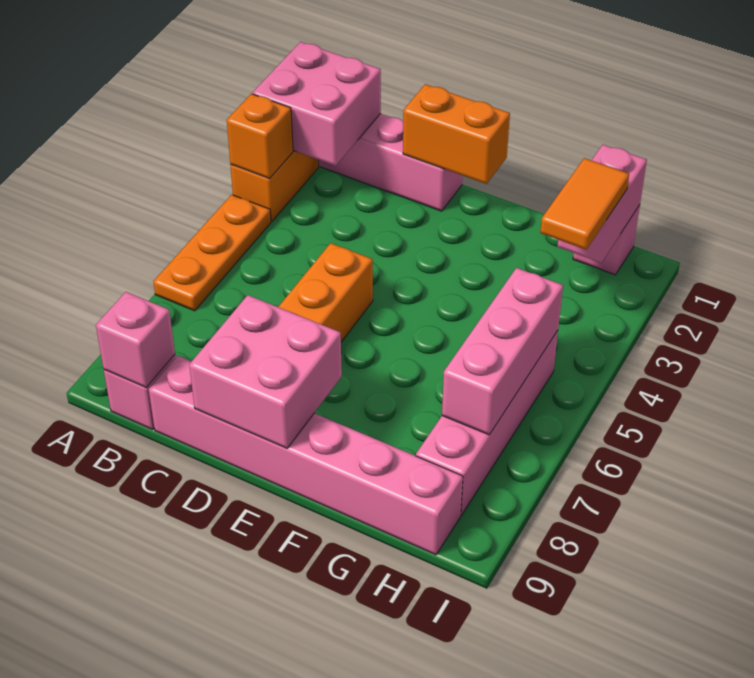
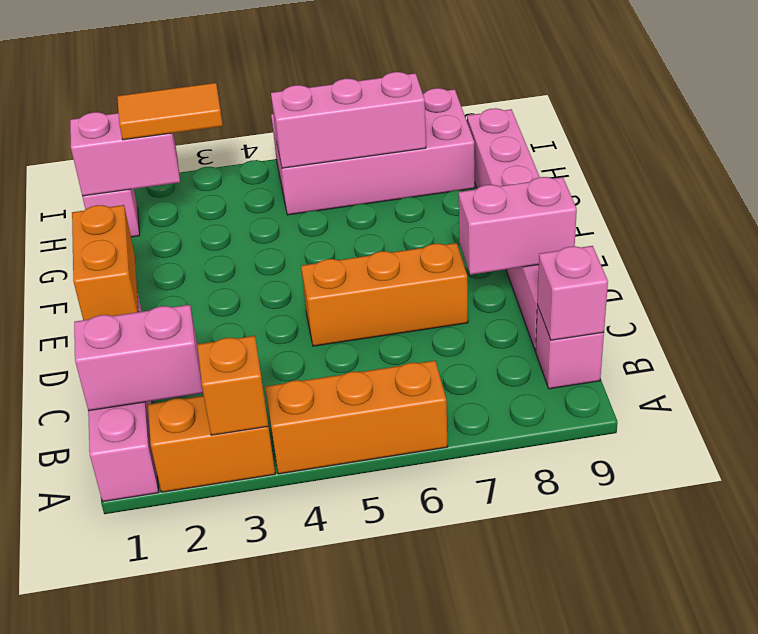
pink 2x2 brick [253,42,381,166] -> pink 1x2 brick [74,305,203,411]
orange 1x3 plate [154,195,271,311] -> orange 1x3 brick [265,361,448,474]
pink 2x2 brick [189,295,342,448] -> pink 1x2 brick [459,177,577,275]
pink 1x4 brick [416,331,558,515] -> pink 2x4 brick [271,88,475,215]

